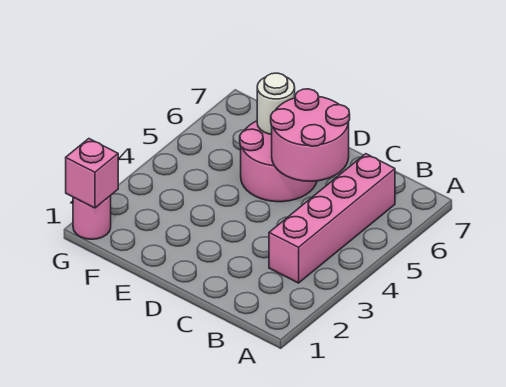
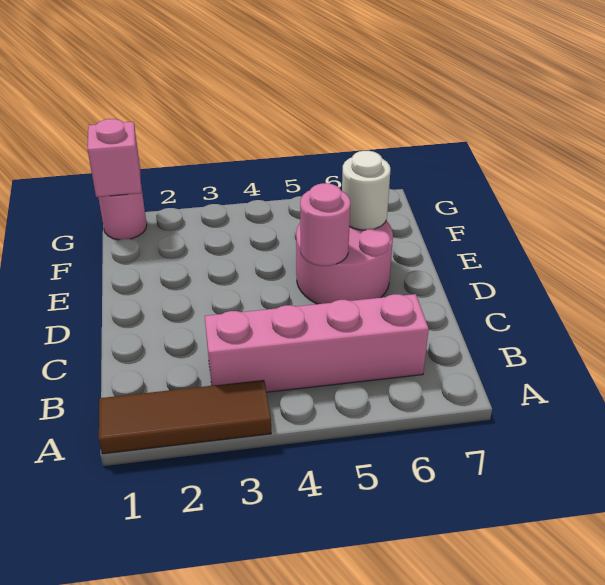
none -> brown 1x3 tile [99,380,271,454]
pink 2x2 round brick [271,89,350,181] -> pink 1x1 round brick [300,183,350,266]

